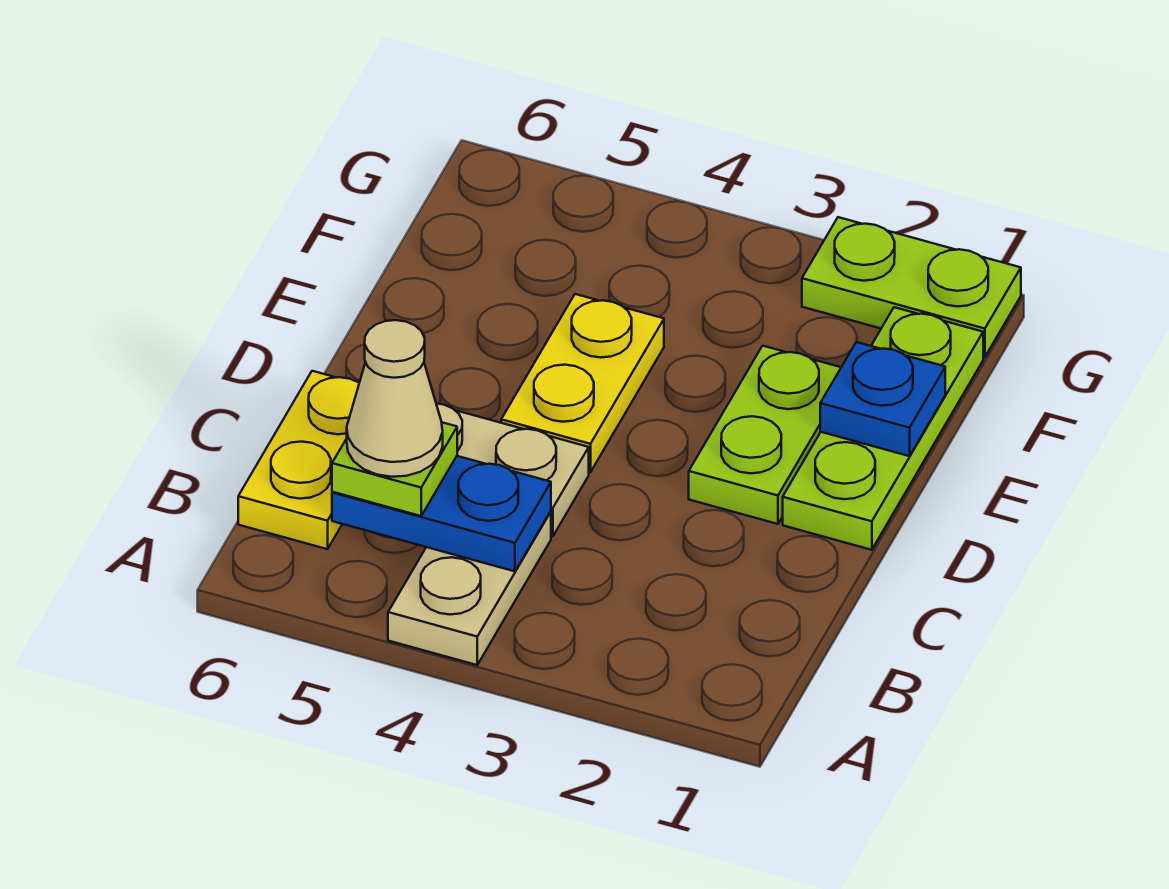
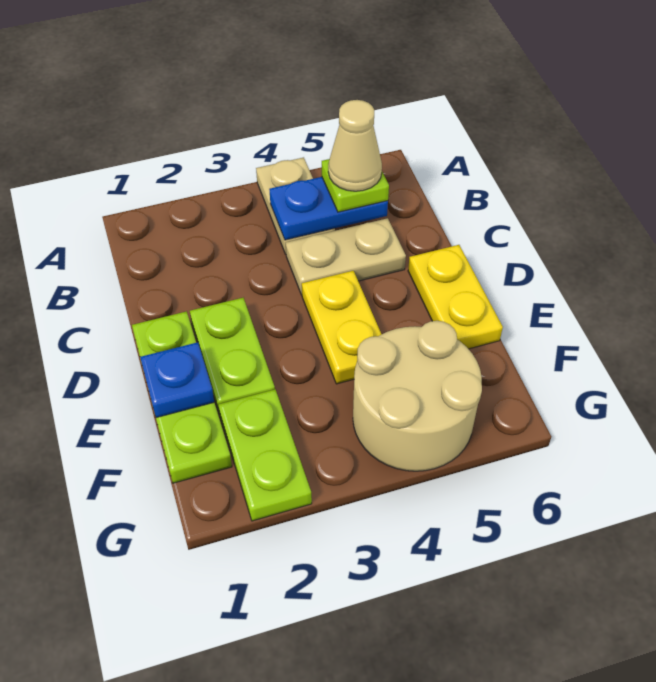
yellow 1x2 plate [238,371,359,549] -> yellow 1x2 plate moved to [408,245,503,349]
none -> tan 2x2 round brick [353,321,482,471]
lime 1x2 plate [802,217,1021,357] -> lime 1x2 plate turned to [218,390,312,521]

